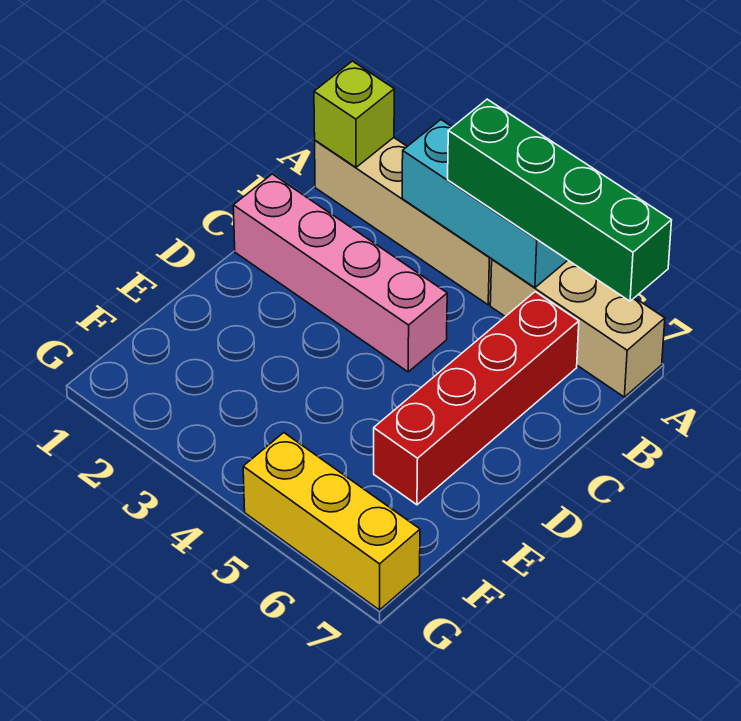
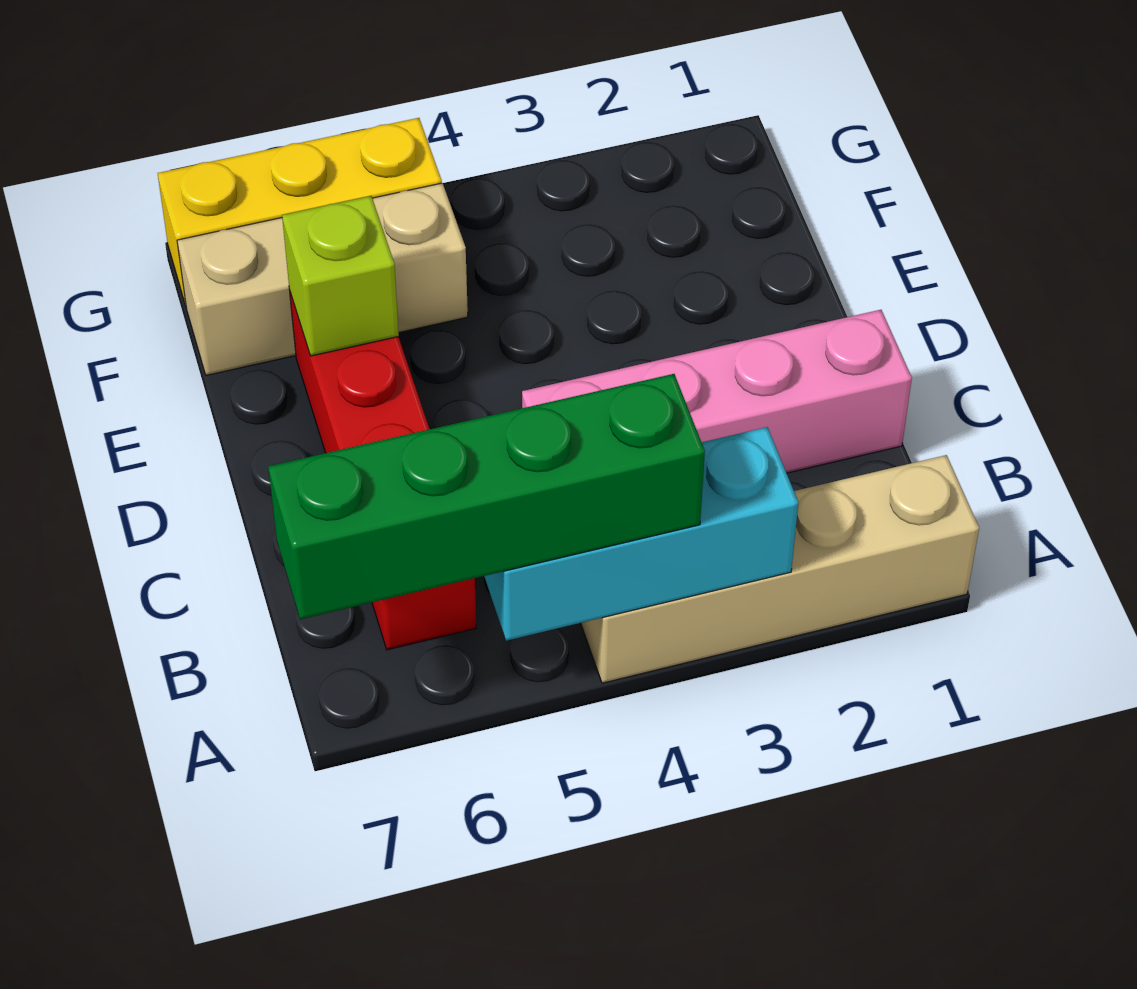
lime 1x1 brick [314,61,394,167] -> lime 1x1 brick moved to [282,196,399,356]
tan 1x3 brick [490,259,665,397] -> tan 1x3 brick moved to [177,183,468,375]

